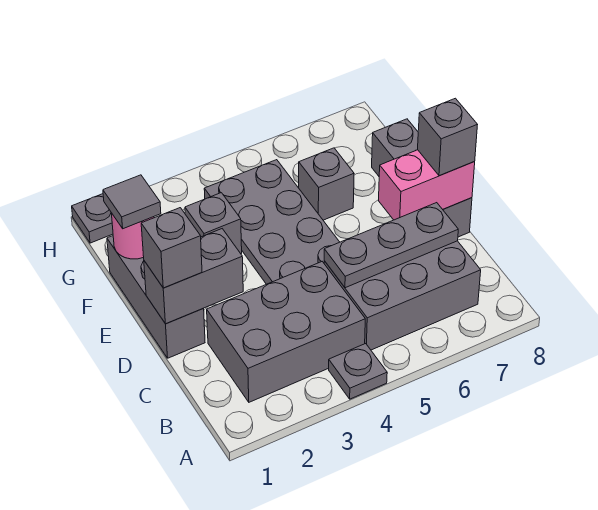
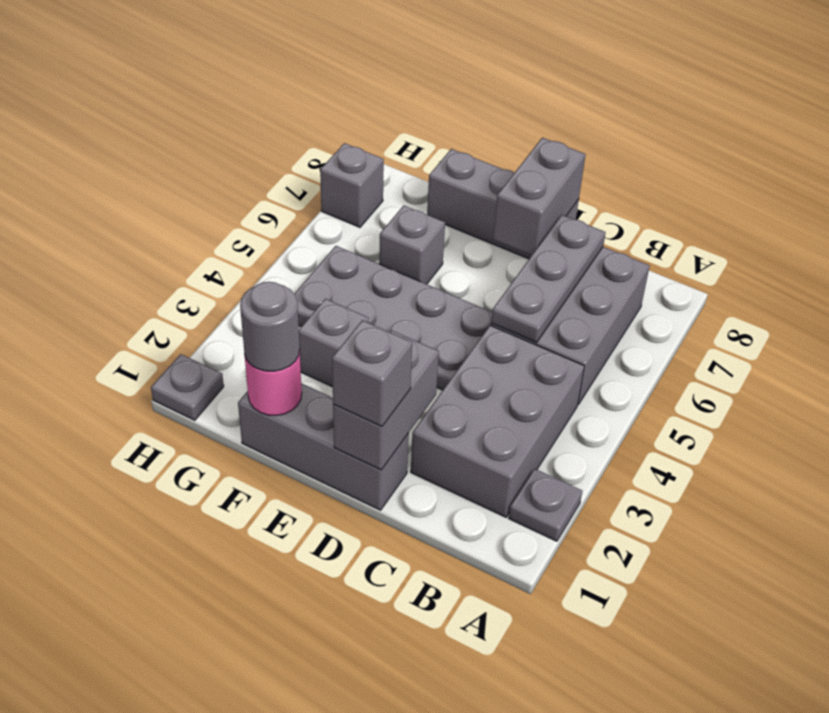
grey 1x1 plate [329,344,387,399] -> grey 1x1 plate moved to [509,469,582,541]
pink 1x2 brick [379,150,475,220] -> grey 1x2 brick [493,138,586,255]
grey 1x1 brick [418,98,478,176] -> grey 1x1 brick moved to [320,143,384,227]
grey 1x1 tile [103,175,161,229] -> grey 1x1 round brick [240,282,300,371]

